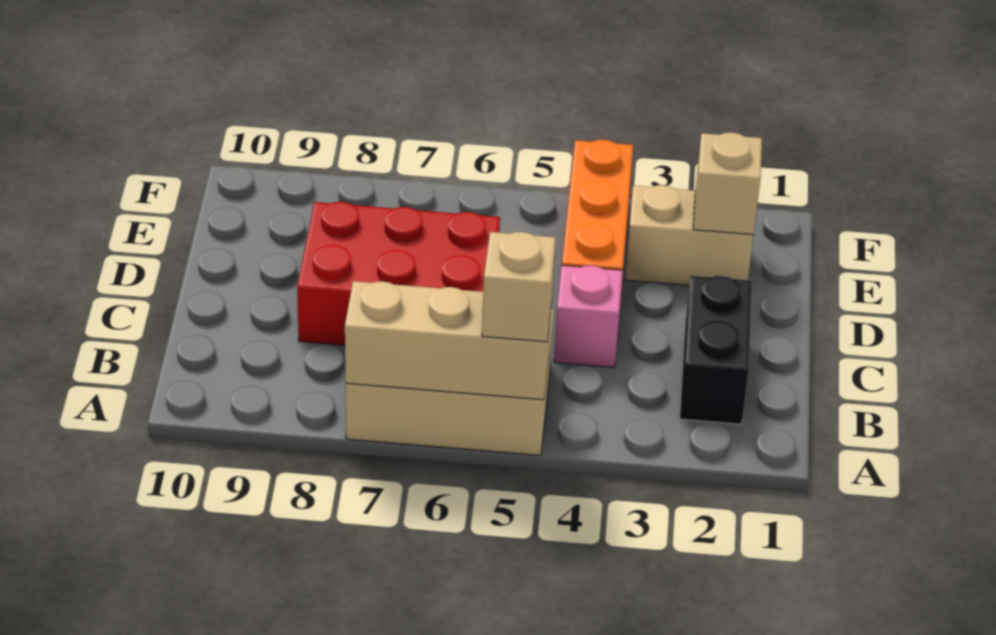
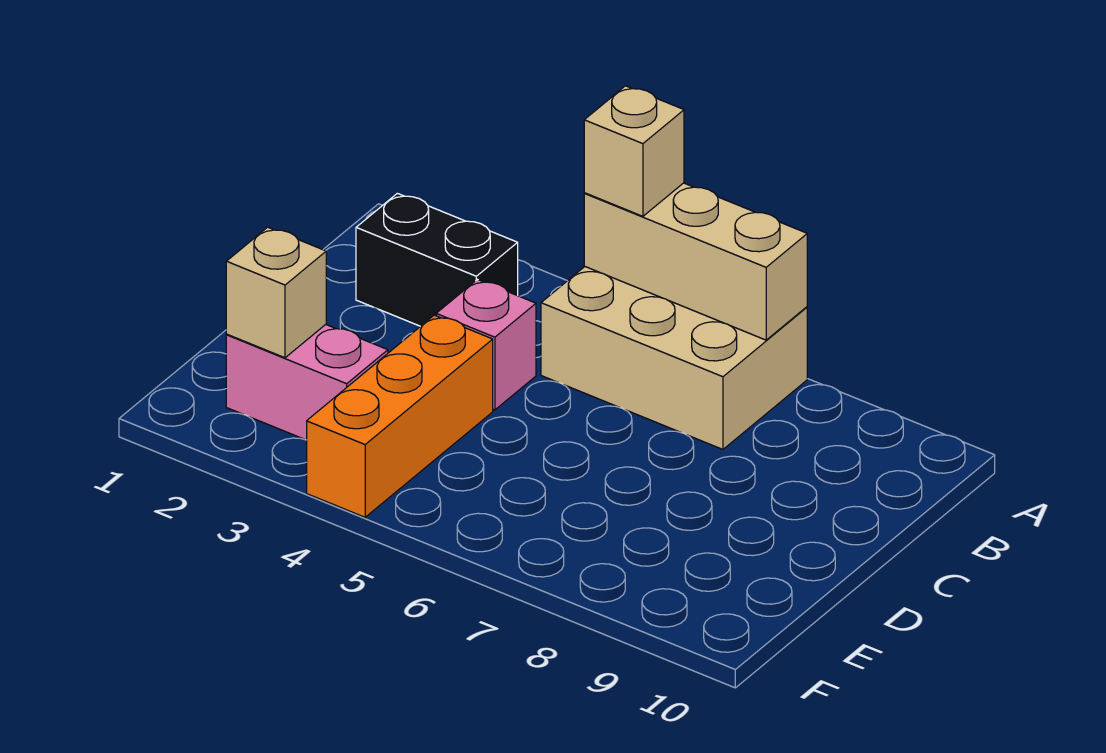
black 1x2 brick [680,276,752,424] -> black 1x2 brick turned to [356,193,518,326]
red 2x3 brick [297,202,500,345] -> none
tan 1x2 brick [625,185,753,285] -> pink 1x2 brick [226,325,388,440]

